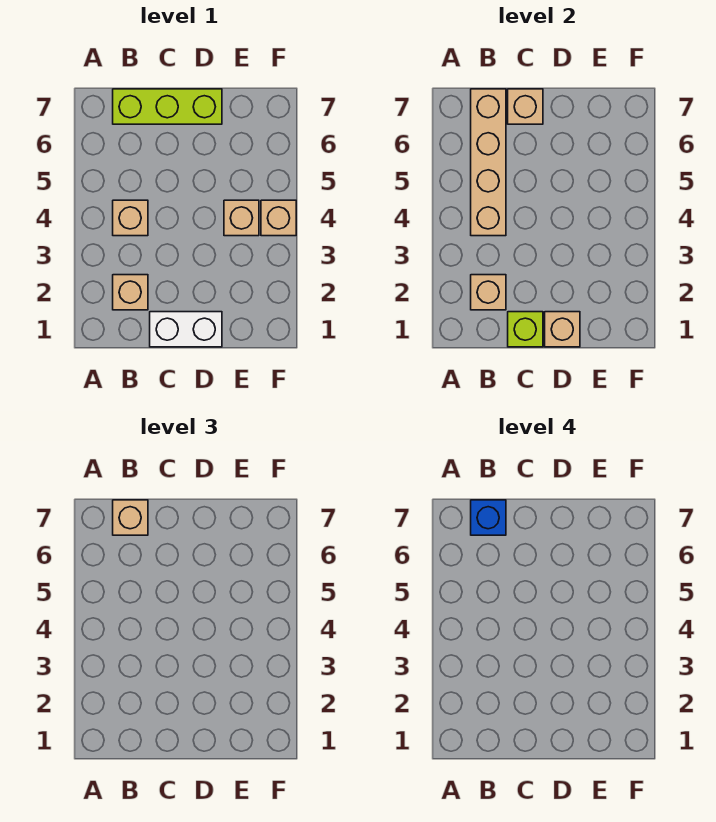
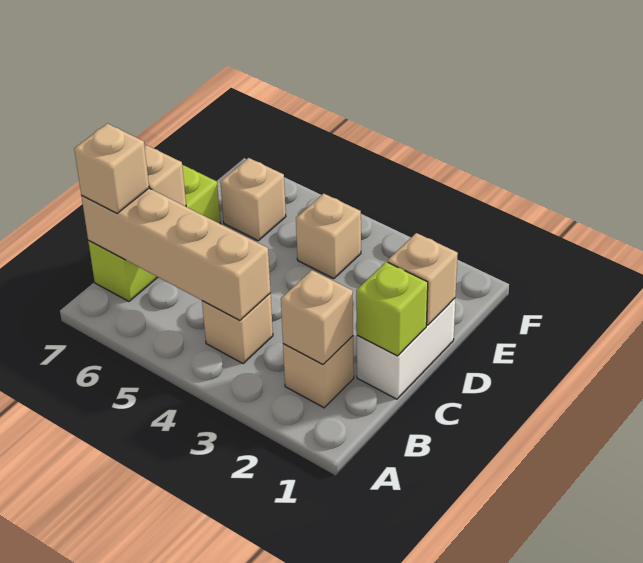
blue 1x1 brick [471,500,506,535] -> none
tan 1x1 brick [261,200,296,236] -> tan 1x1 brick moved to [220,158,286,241]

